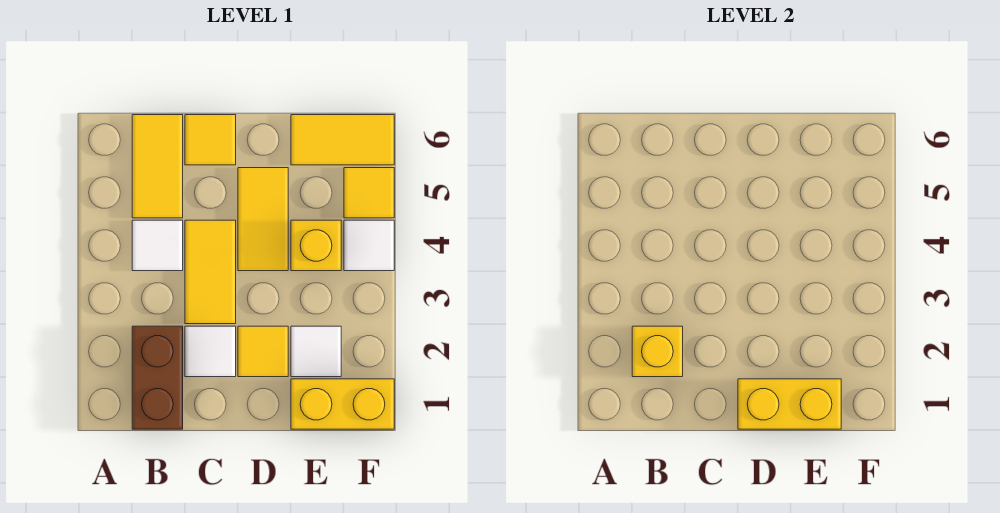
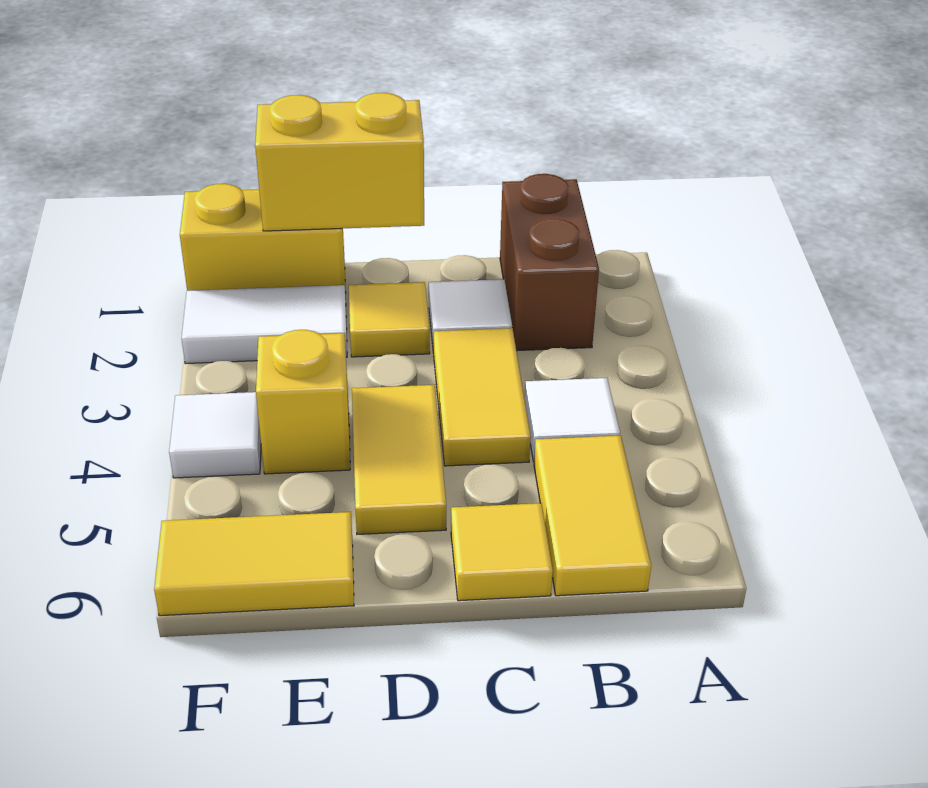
yellow 1x1 brick [632,326,683,377] -> none
white 1x1 tile [291,326,341,377] -> white 1x2 tile [182,285,347,364]
yellow 1x1 tile [344,168,394,218] -> none

